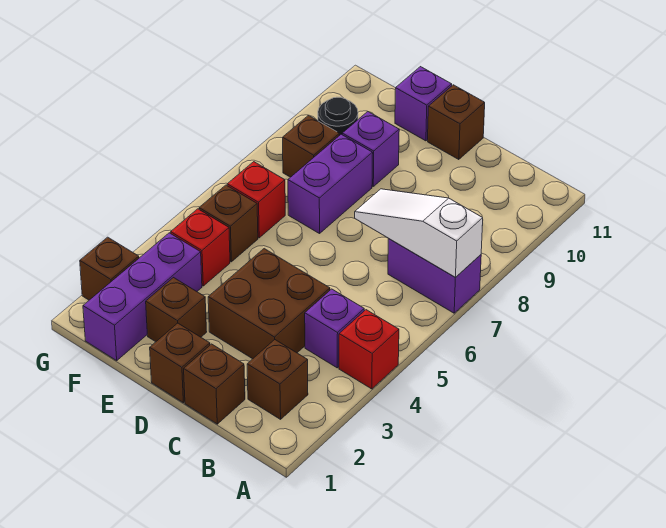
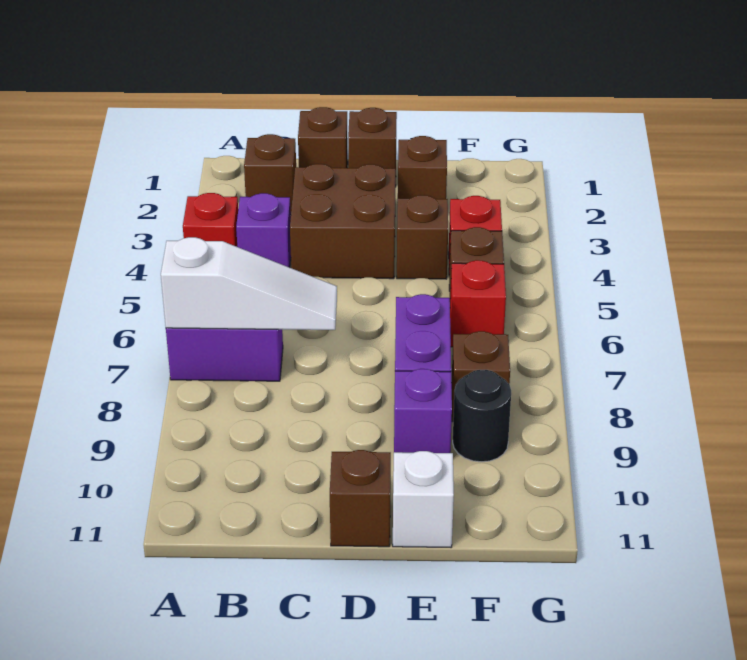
purple 1x1 brick [395,67,452,141] -> white 1x1 brick [393,451,454,547]
purple 1x3 brick [83,233,202,361] -> none
brown 1x1 brick [80,237,139,300] -> brown 1x1 brick moved to [397,195,448,279]

